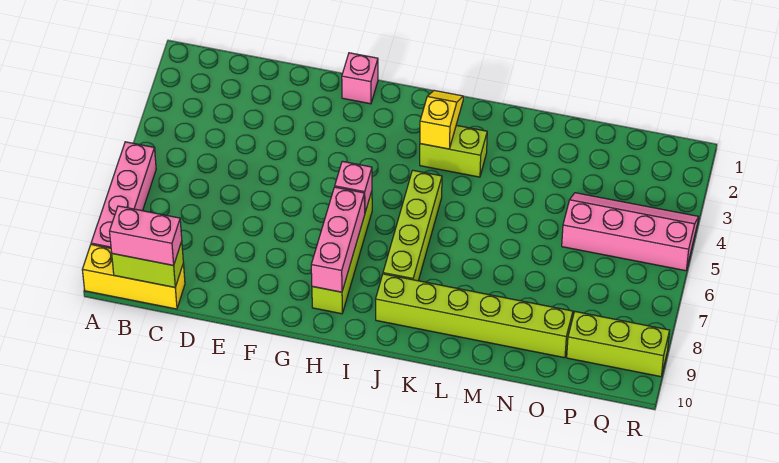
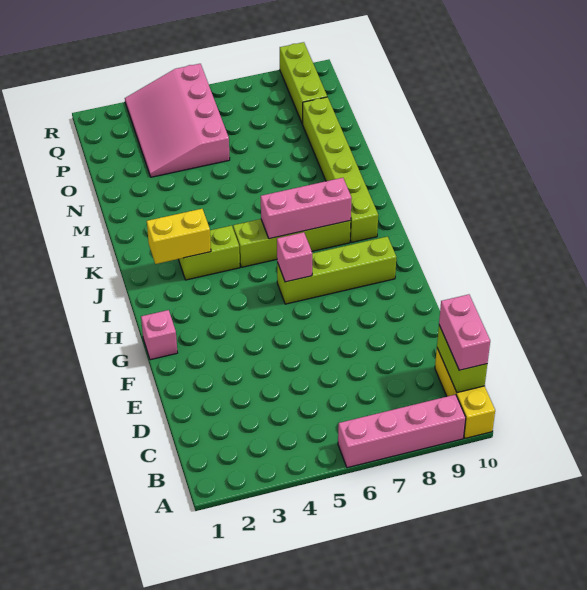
pink 1x3 brick [311,187,365,292] -> pink 1x3 brick moved to [261,178,352,239]
yellow 1x2 slope [420,91,463,149] -> yellow 1x2 brick [147,209,211,264]
lime 1x2 brick [420,125,487,177] -> lime 1x2 brick turned to [179,226,240,280]
pink 2x4 slope [562,193,699,271] -> pink 3x4 slope [125,64,230,177]

